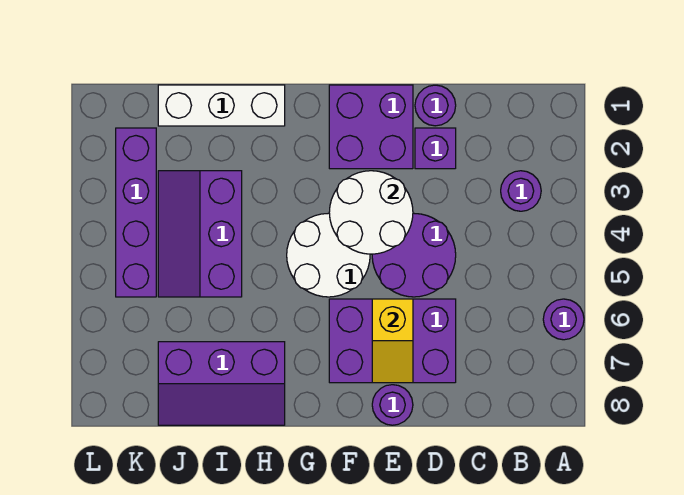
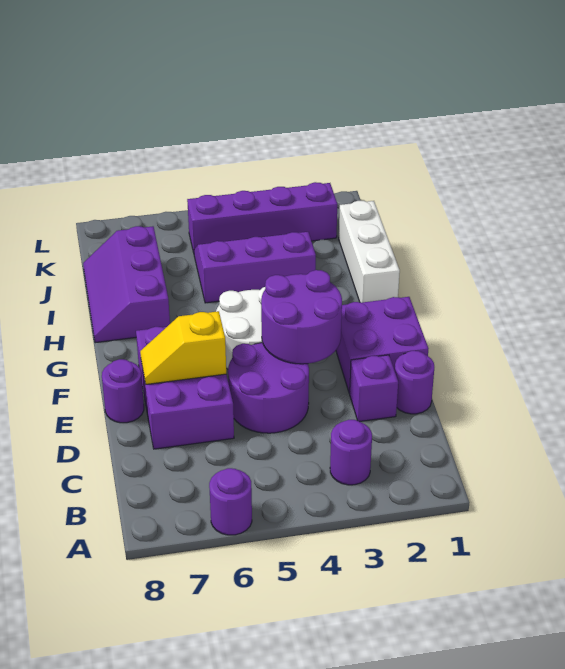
white 2x2 round brick [329,171,413,254] -> purple 2x2 round brick [261,270,342,364]

